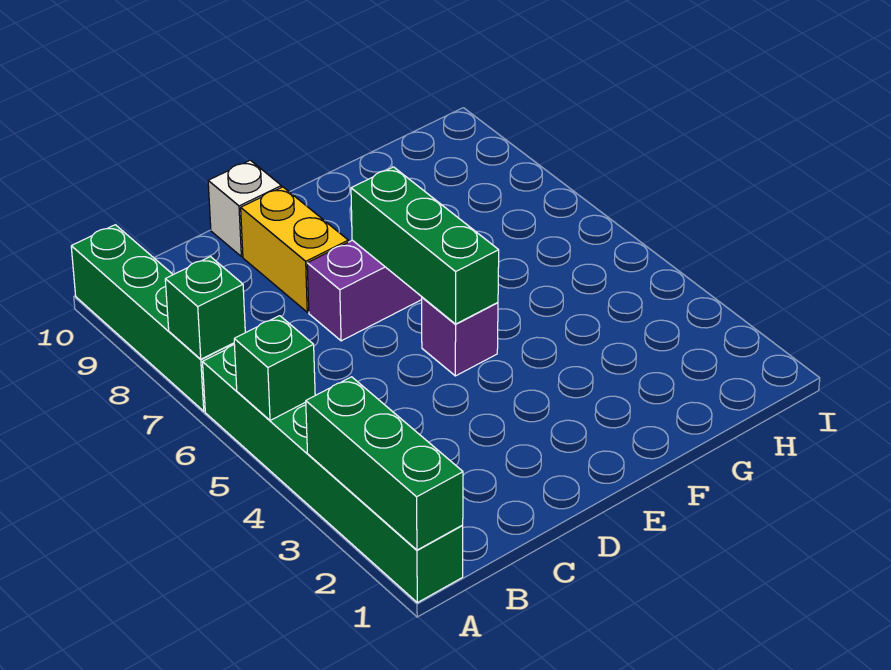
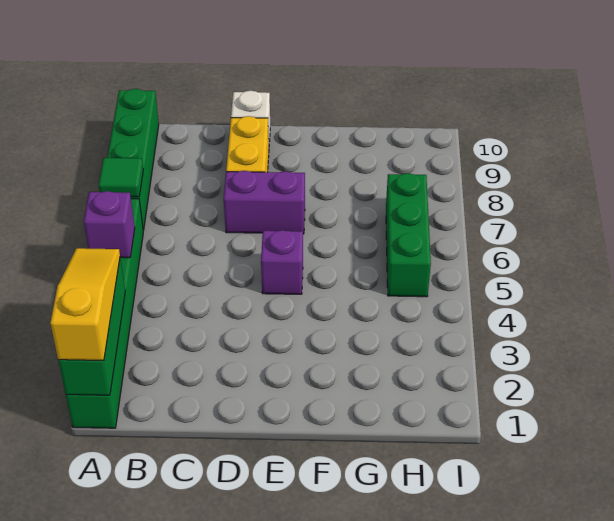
none -> yellow 1x3 slope [50,248,120,361]
green 1x1 brick [234,316,315,420] -> purple 1x1 brick [84,191,135,258]
green 1x1 brick [165,257,245,359] -> green 1x1 tile [99,158,143,197]
green 1x3 brick [351,167,499,324] -> green 1x3 brick moved to [386,173,431,297]

